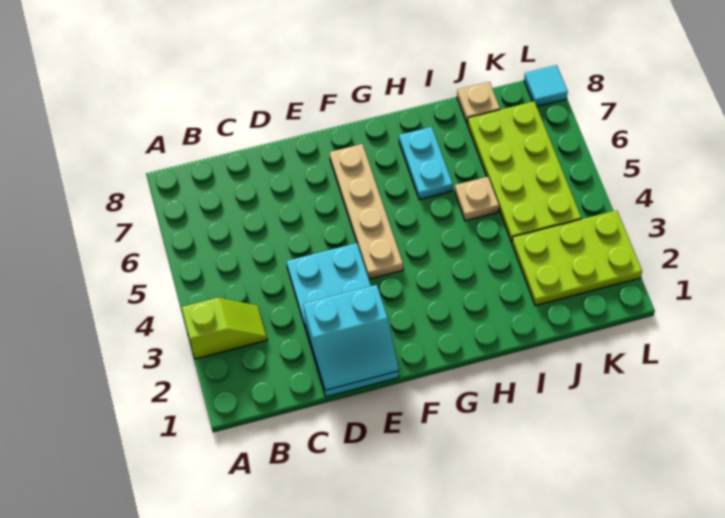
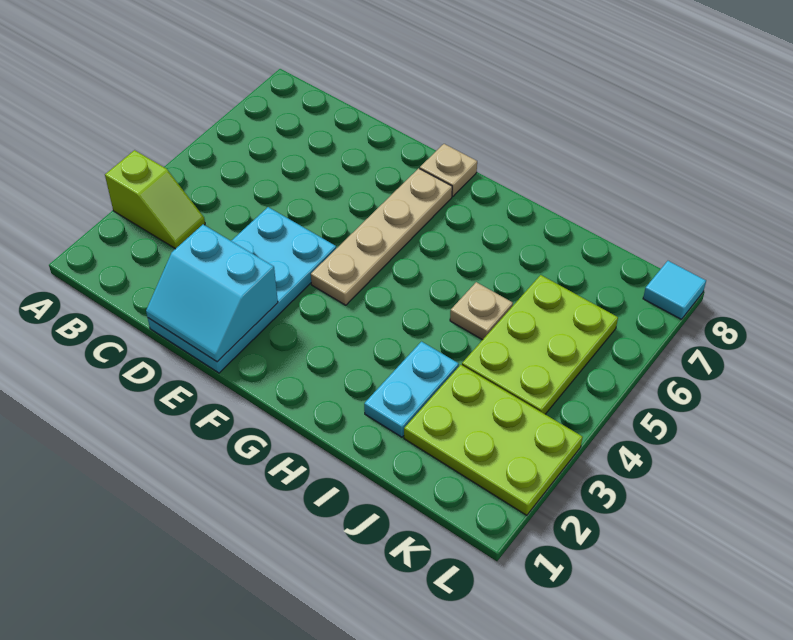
cyan 1x2 plate [399,127,453,200] -> cyan 1x2 plate moved to [364,342,459,437]
lime 2x4 plate [468,101,581,242] -> lime 2x3 plate [462,275,618,414]
tan 1x1 plate [457,82,500,124] -> tan 1x1 plate moved to [420,144,477,196]

